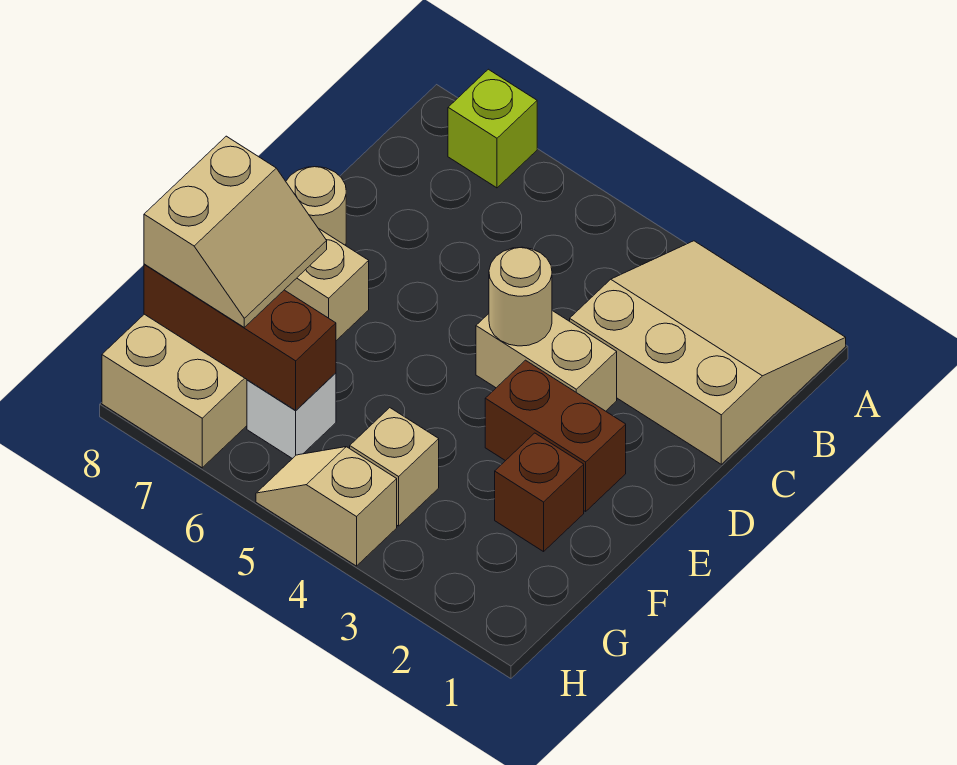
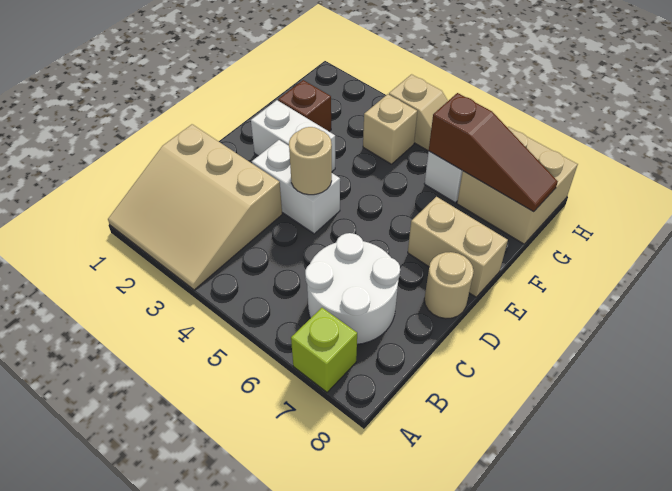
none -> white 2x2 round brick [305,233,400,344]
tan 1x2 brick [476,310,617,411] -> white 1x2 brick [252,140,340,234]
brown 1x2 brick [485,360,626,511] -> white 1x2 brick [251,100,335,171]
tan 2x2 slope [144,136,327,327] -> none
brown 1x3 brick [144,264,336,410] -> brown 1x3 slope [429,93,558,212]

